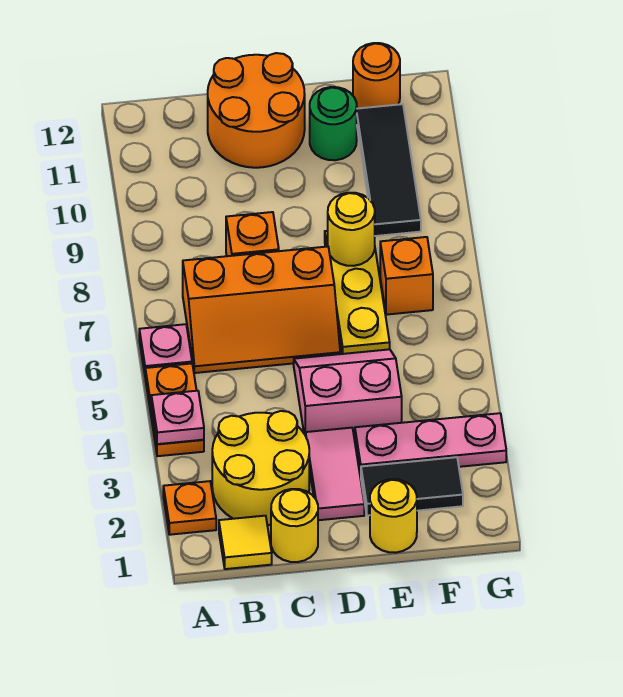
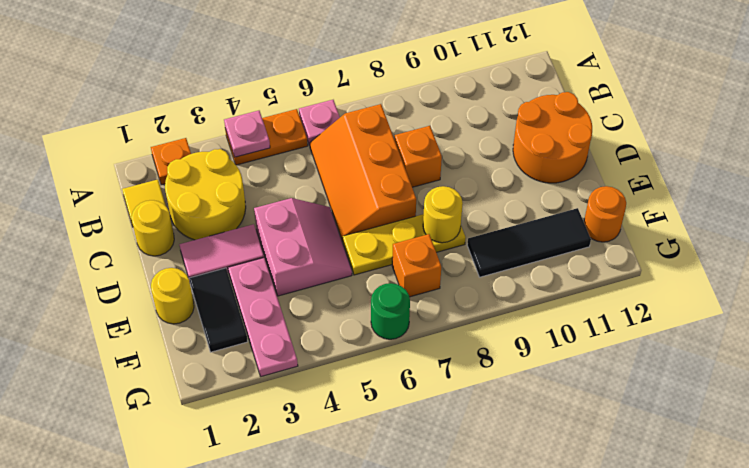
green 1x1 round brick [310,87,357,160] -> green 1x1 round brick moved to [371,283,410,339]

